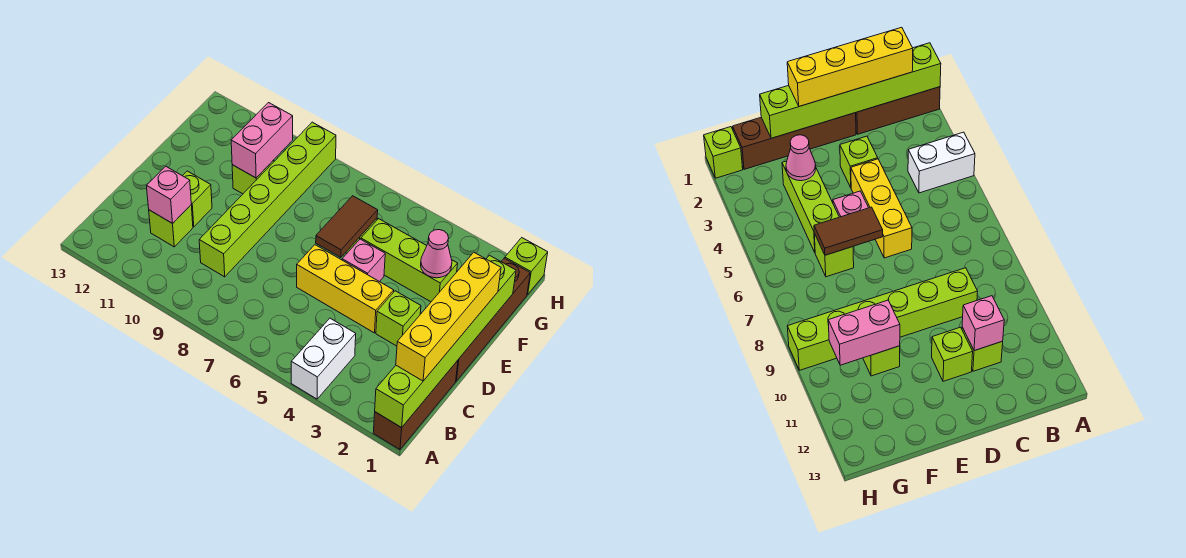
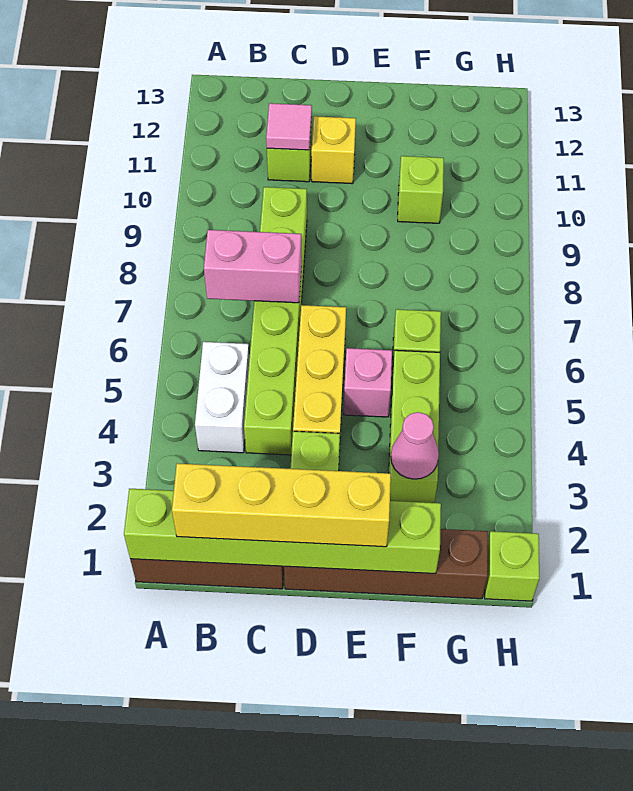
white 1x2 brick [291,318,356,399] -> white 1x2 brick turned to [195,342,249,453]
lime 1x6 brick [199,122,336,277] -> lime 1x6 brick turned to [244,187,307,455]
pink 1x1 brick [147,166,191,224] -> pink 1x1 tile [266,103,312,150]
lime 1x1 brick [183,171,212,227] -> yellow 1x1 brick [311,116,356,184]
brown 1x2 tile [316,196,378,257] -> none
pink 1x2 brick [231,103,293,178] -> pink 1x2 brick moved to [204,230,302,303]

